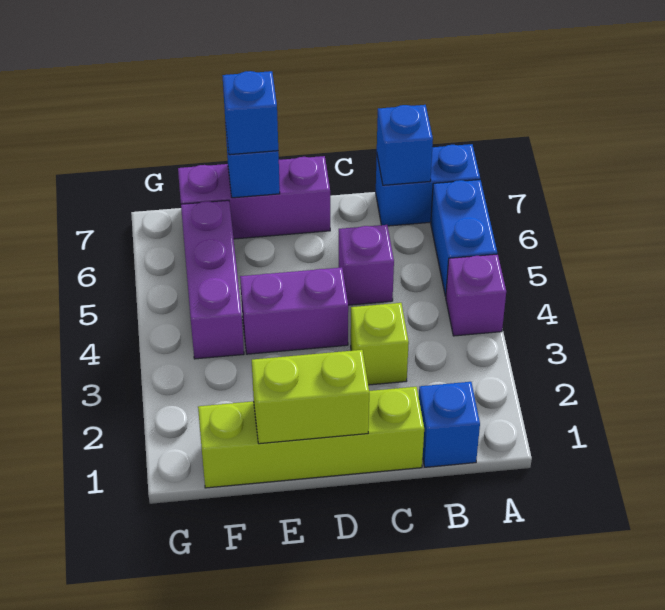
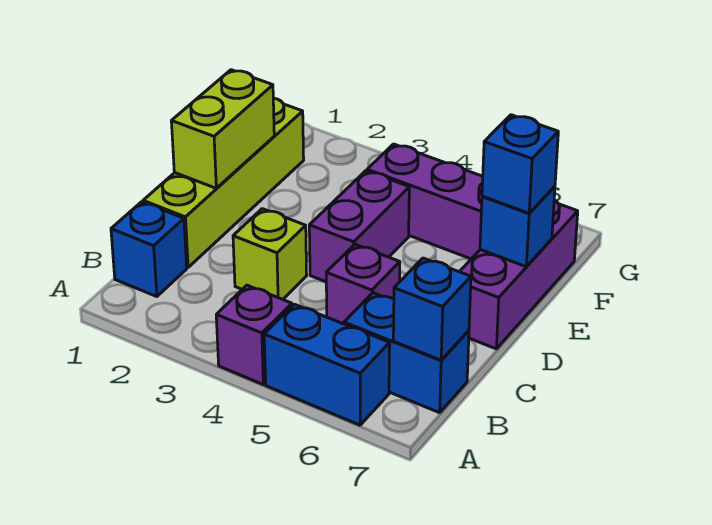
blue 1x2 brick [376,144,480,226] -> blue 1x2 brick turned to [344,293,469,413]

